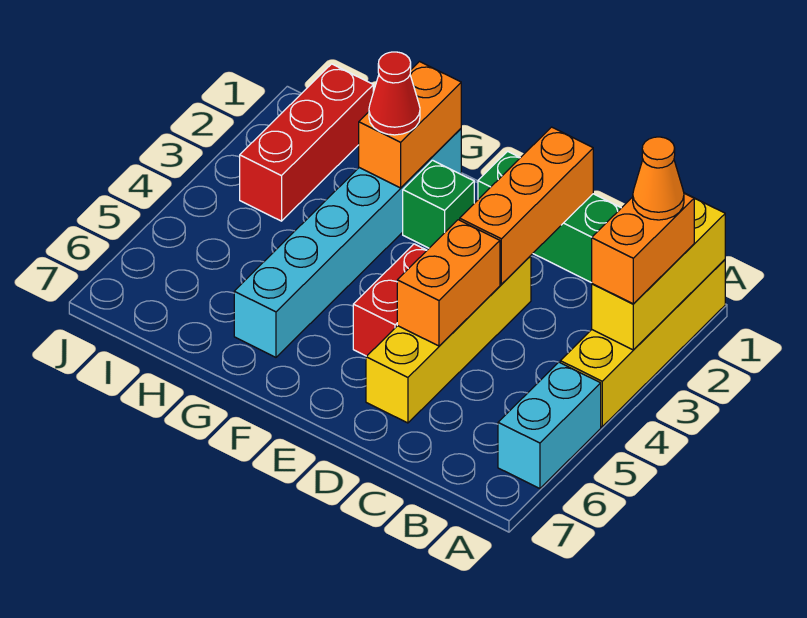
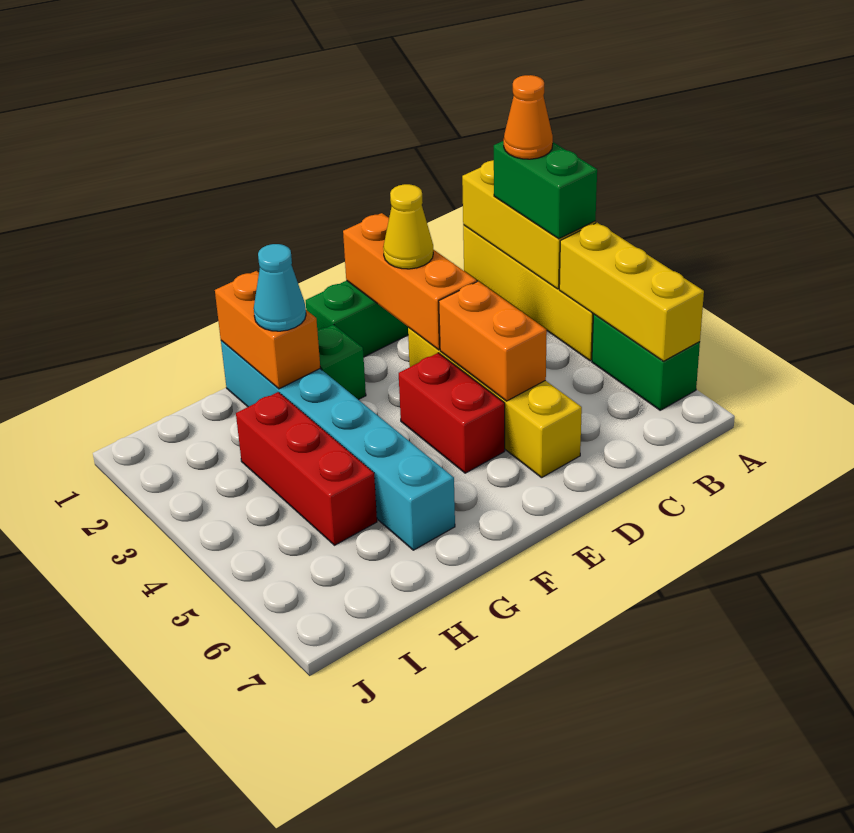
orange 1x2 brick [592,193,694,304] -> green 1x2 brick [494,141,597,239]
none -> yellow 1x3 brick [559,223,704,361]
cyan 1x2 brick [498,362,601,489] -> green 1x2 brick [592,314,700,410]
none -> yellow 1x1 cone [383,184,433,269]
red 1x1 cone [369,52,420,135] -> cyan 1x1 cone [254,244,306,331]
red 1x3 brick [240,64,373,221] -> red 1x3 brick moved to [236,392,377,545]

